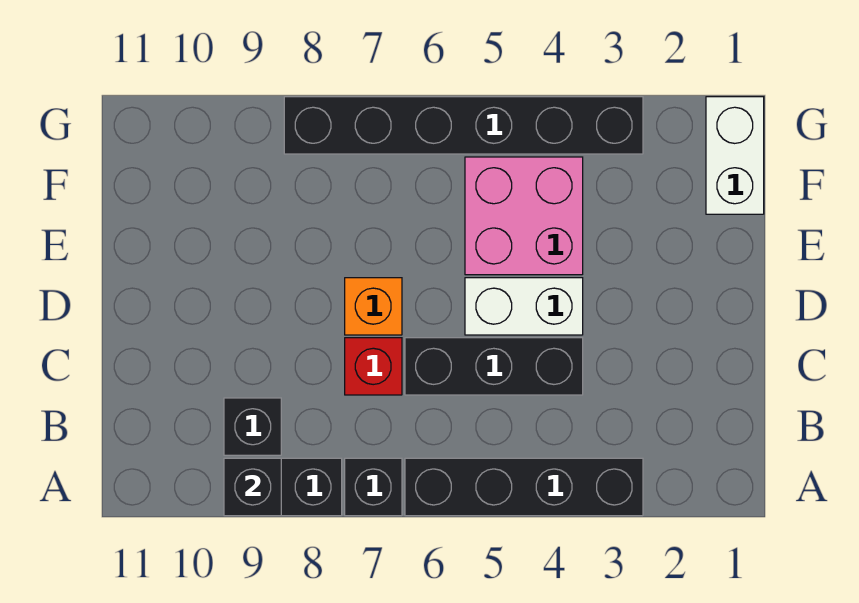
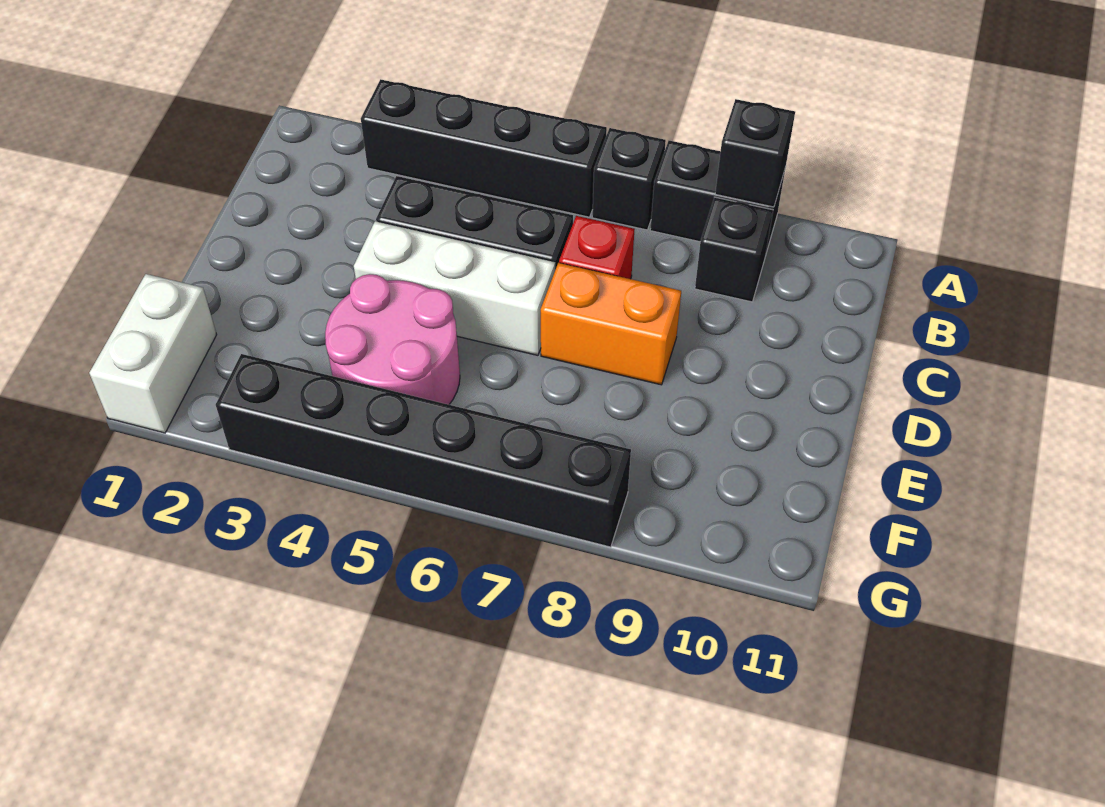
white 1x2 brick [465,278,583,335] -> white 1x3 brick [354,221,555,355]
orange 1x1 brick [345,278,402,335] -> orange 1x2 brick [541,263,681,385]
pink 2x2 brick [465,157,583,275] -> pink 2x2 round brick [325,274,460,405]

